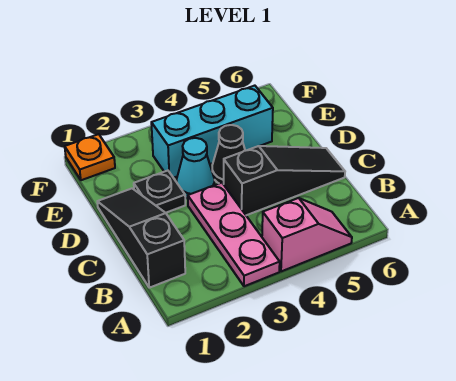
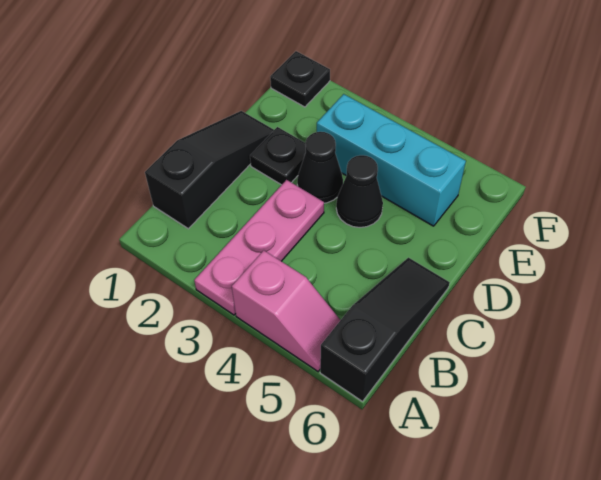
black 1x3 slope [224,146,345,215] -> black 1x3 slope turned to [320,258,450,401]
cyan 1x1 cone [177,138,214,199] -> black 1x1 cone [297,132,343,203]
orange 1x1 plate [65,134,115,180] -> black 1x1 plate [270,51,330,107]

